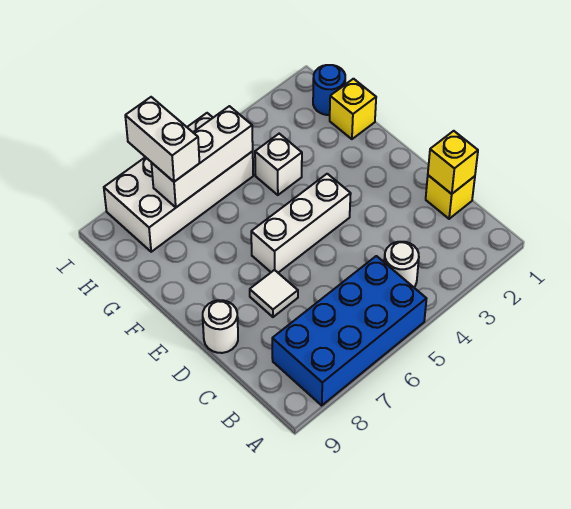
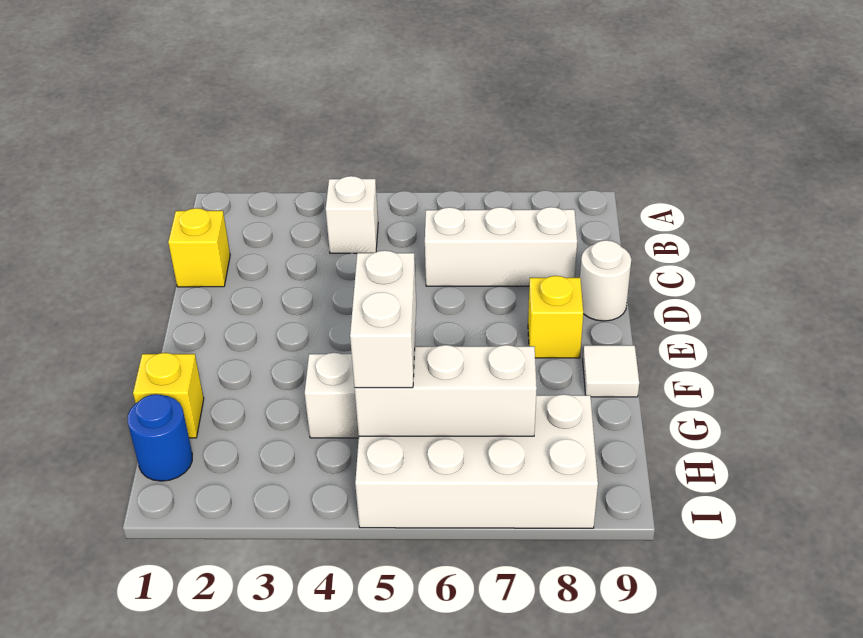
blue 2x4 brick [272,256,426,405] -> none
white 1x1 round brick [384,242,419,287] -> white 1x1 brick [326,176,378,253]
yellow 1x1 brick [428,131,478,194] -> yellow 1x1 brick moved to [528,276,583,358]
white 1x1 tile [250,270,298,317] -> white 1x1 tile moved to [583,345,639,397]
white 1x3 brick [251,174,351,273] -> white 1x3 brick moved to [425,207,577,286]
white 1x2 brick [125,97,199,182] -> white 1x2 brick moved to [350,250,416,388]

